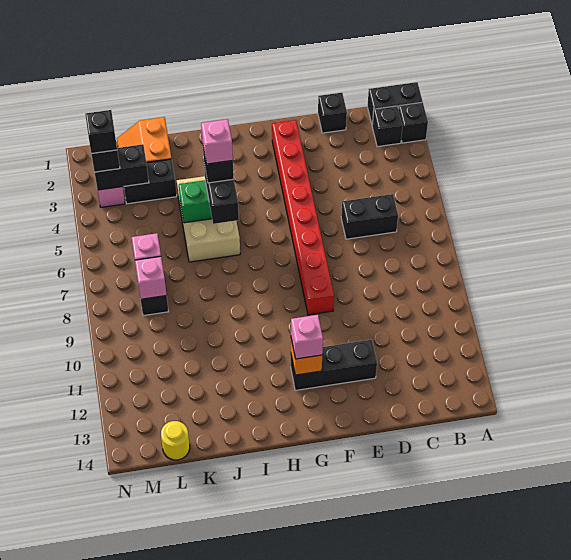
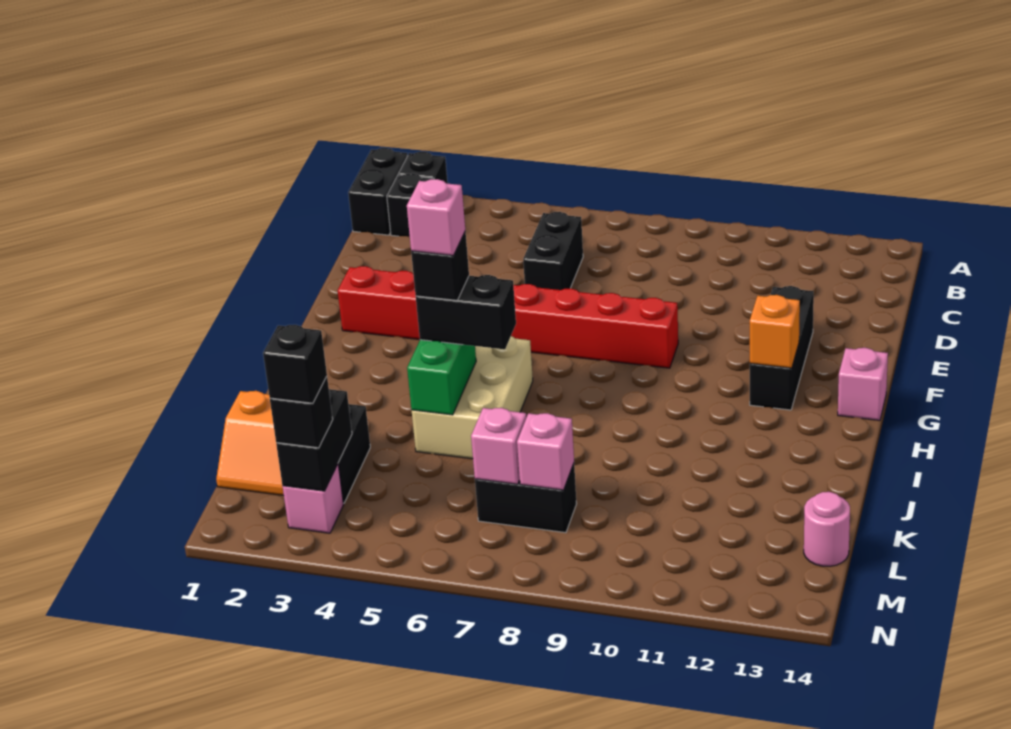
black 1x1 brick [318,93,347,133] -> none
pink 1x1 brick [291,315,323,359] -> pink 1x1 brick moved to [838,348,888,420]
tan 2x3 brick [177,176,240,262] -> tan 2x3 brick turned to [412,336,533,459]
yellow 1x1 round brick [161,421,190,460] -> pink 1x1 round brick [804,492,850,566]

